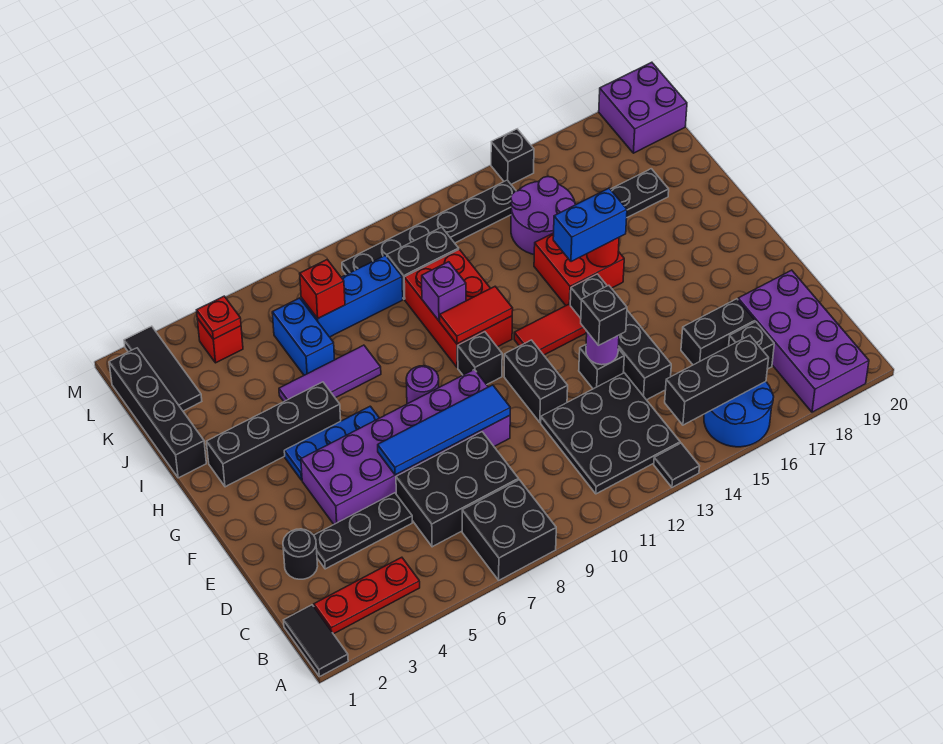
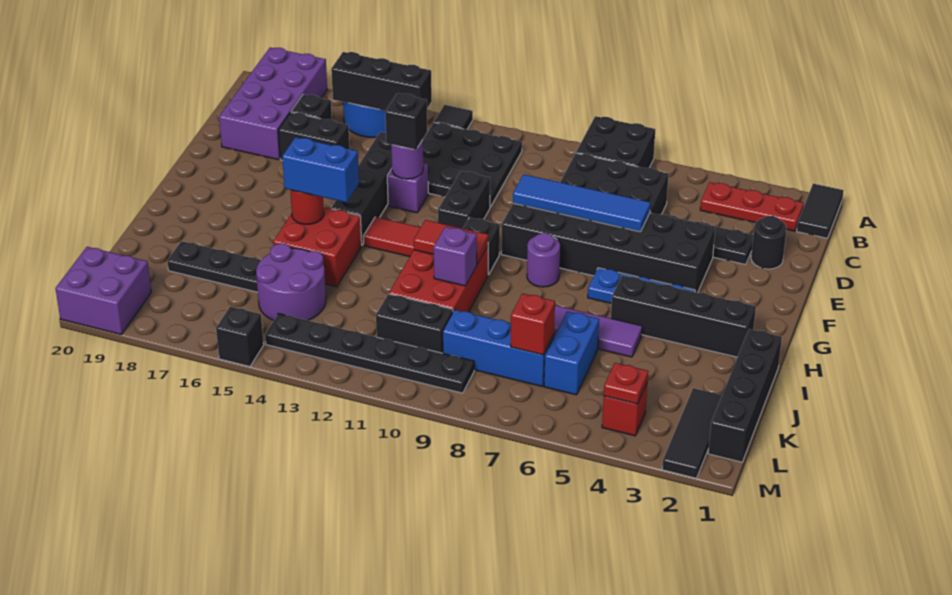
purple 2x6 brick [301,369,510,524] -> black 2x6 brick [501,203,715,293]
black 1x1 brick [579,345,624,389] -> purple 1x1 brick [387,163,428,213]

